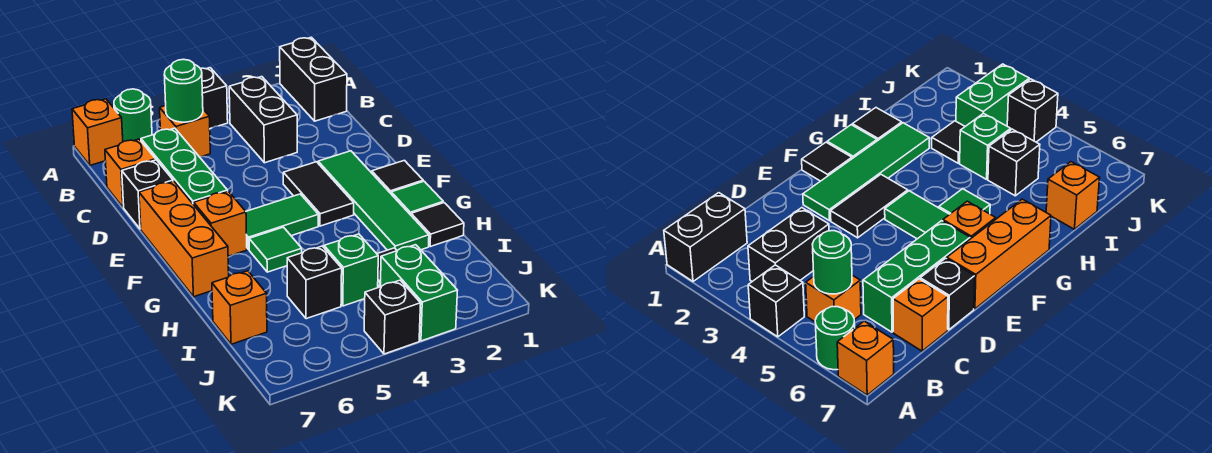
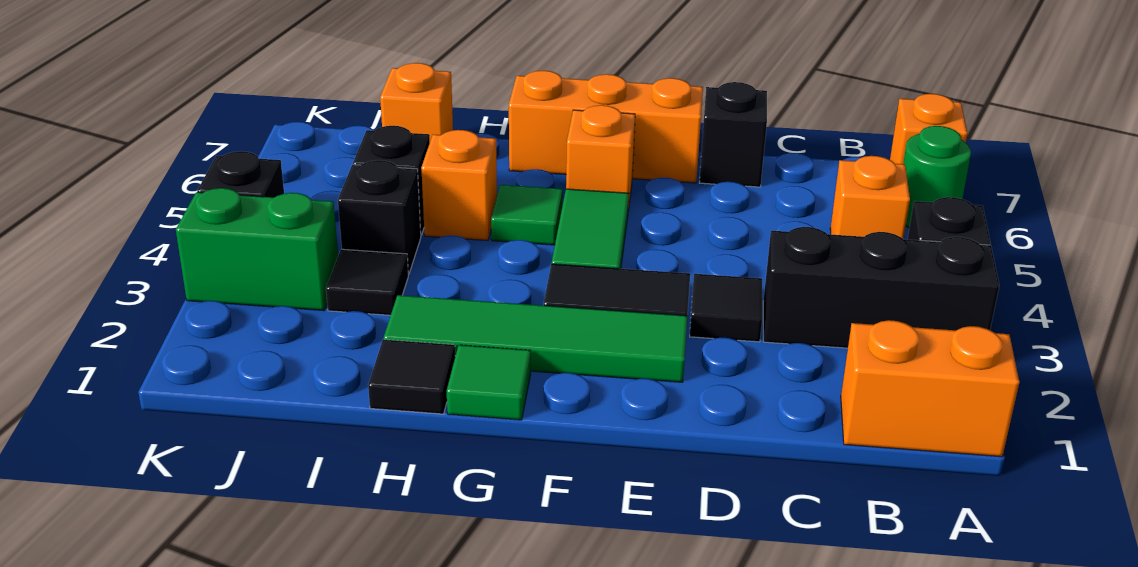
black 1x2 brick [280,37,347,121] -> orange 1x2 brick [841,320,1019,457]
black 1x2 brick [229,77,297,163] -> black 1x3 brick [763,227,999,348]
green 1x1 round brick [164,59,203,122] -> none
green 1x3 brick [141,128,228,205] -> none
orange 1x1 brick [105,139,156,207] -> orange 1x1 brick moved to [421,130,497,241]
black 1x1 tile [372,160,423,193] -> black 1x1 tile moved to [690,274,762,342]
green 1x1 brick [324,234,378,306] -> black 1x1 brick [338,160,421,274]

